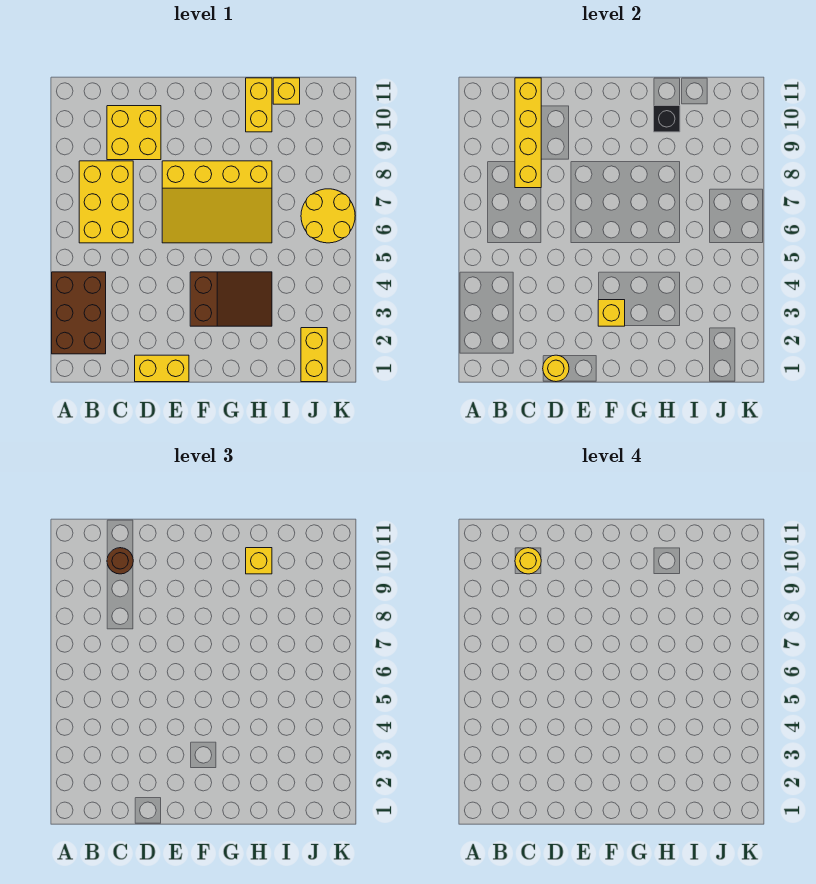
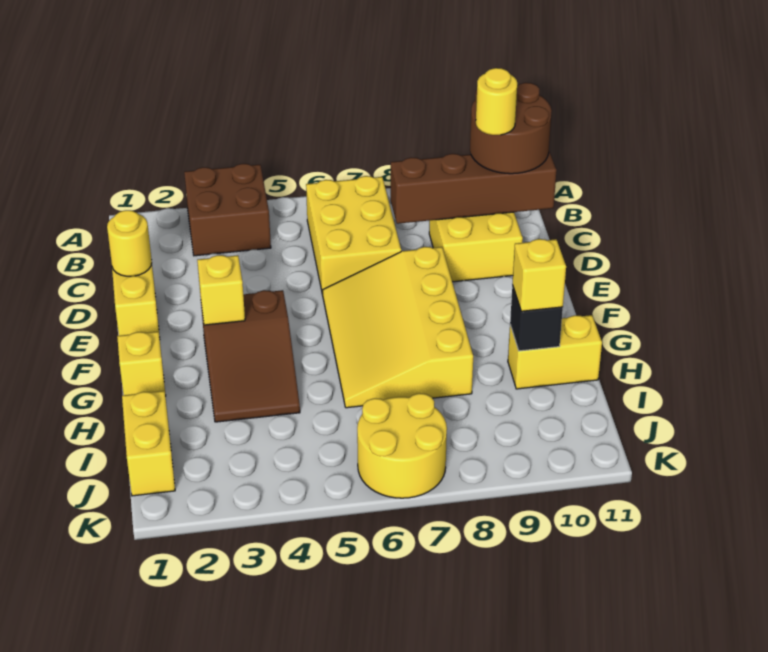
brown 2x3 brick [52,272,106,354] -> brown 2x2 brick [184,164,271,256]
yellow 2x3 brick [79,161,133,243] -> yellow 2x3 brick turned to [306,176,401,295]
yellow 1x4 brick [515,78,541,188] -> brown 1x4 brick [391,151,557,224]
brown 1x1 round brick [107,548,133,574] -> brown 2x2 round brick [470,83,552,174]
yellow 1x1 brick [273,78,300,104] -> yellow 1x1 brick moved to [117,332,166,396]
yellow 1x2 brick [301,328,327,382] -> yellow 1x2 brick turned to [122,391,175,496]

